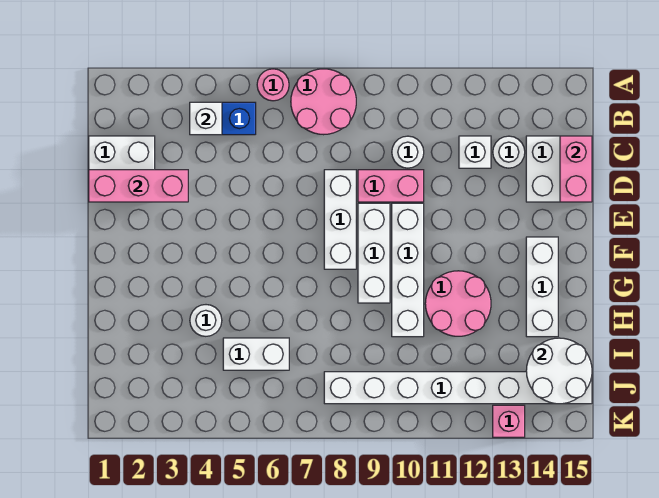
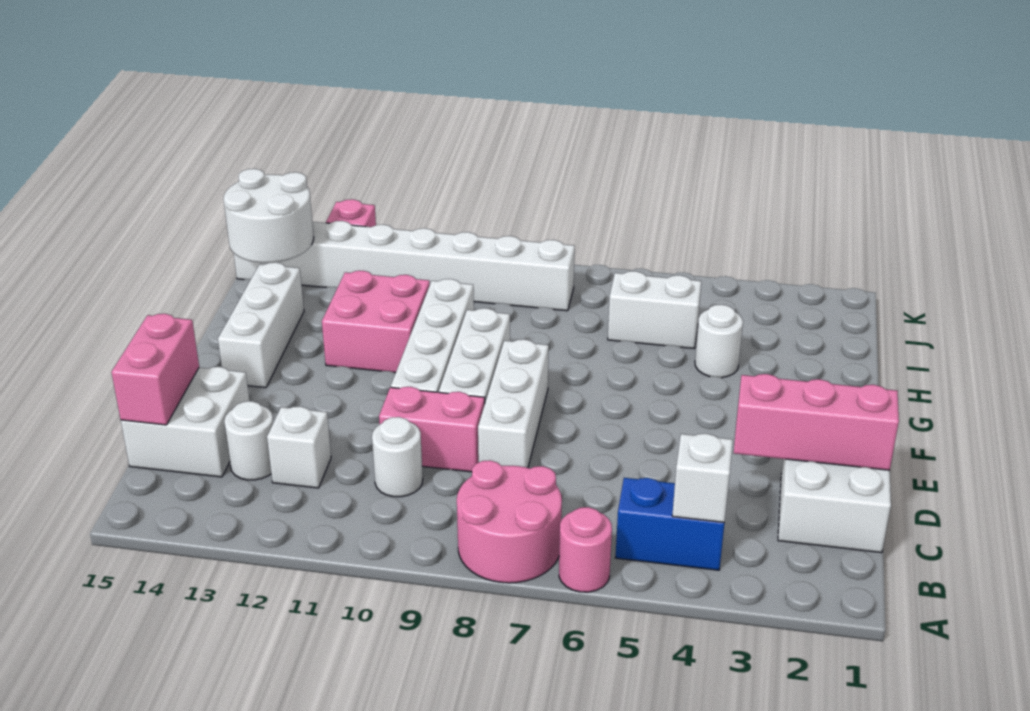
pink 2x2 round brick [425,271,491,336] -> pink 2x2 brick [322,271,430,373]

